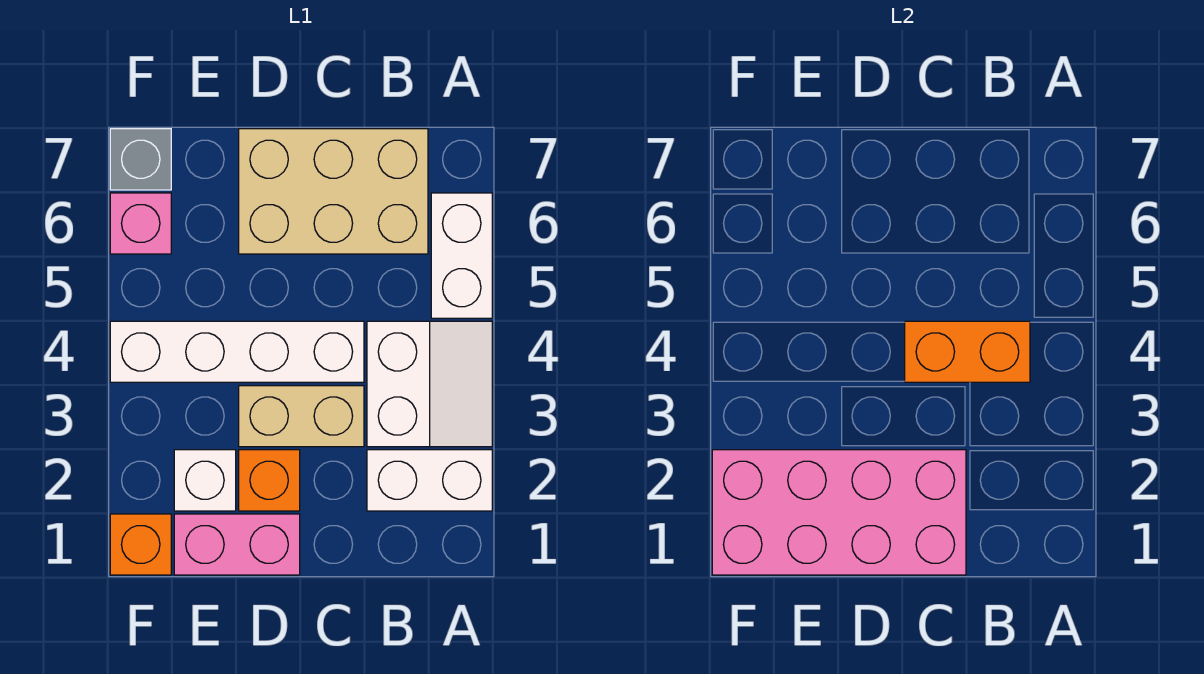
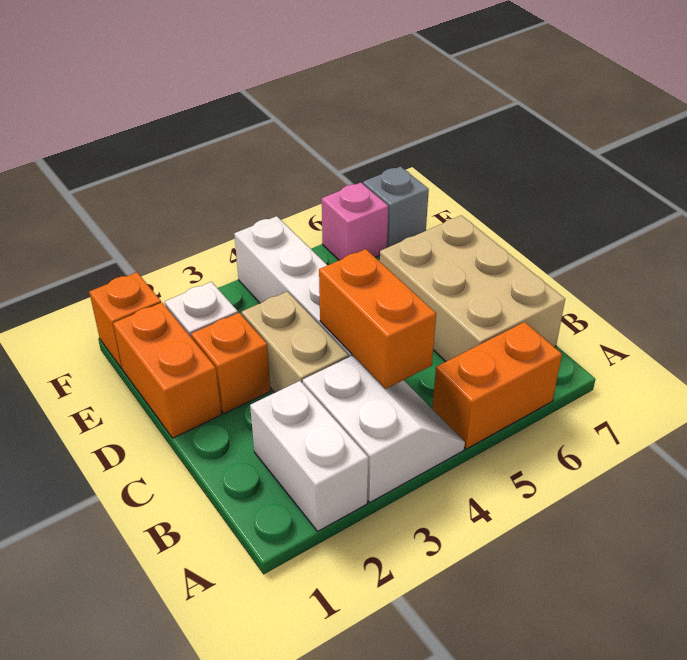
white 2x2 slope [367,321,492,447] -> white 2x2 slope turned to [303,356,465,503]
white 1x2 brick [431,193,492,318] -> orange 1x2 brick [432,322,562,449]
pink 2x4 brick [712,450,966,575] -> none
pink 1x2 brick [174,514,300,575] -> orange 1x2 brick [113,303,221,438]

